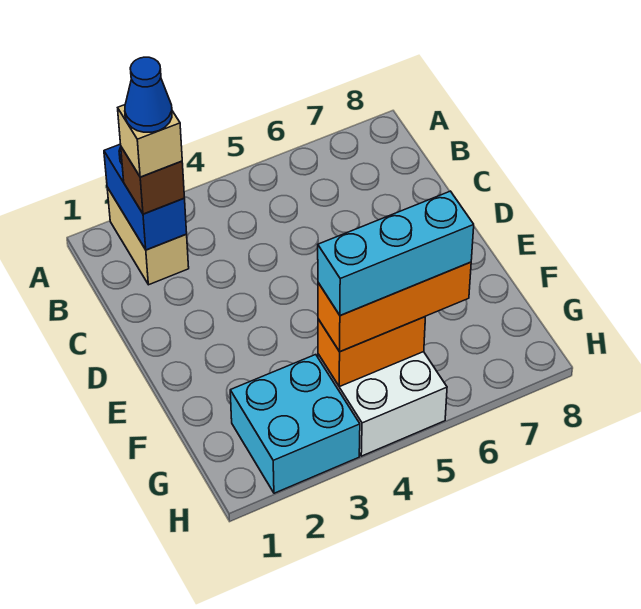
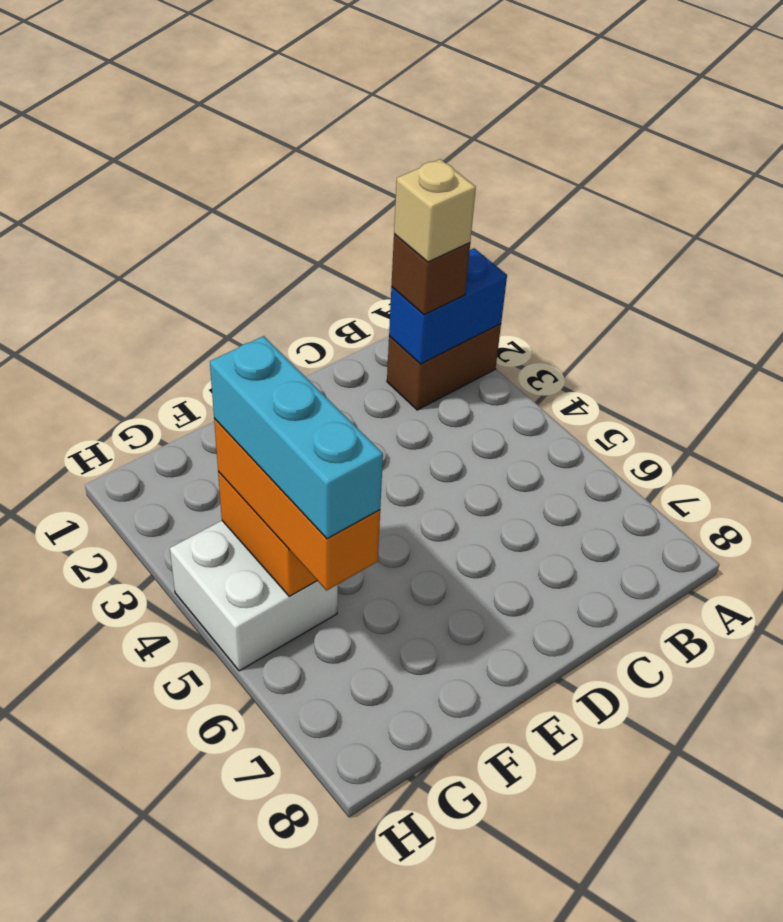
tan 1x2 brick [107,188,189,285] -> brown 1x2 brick [387,324,501,410]
blue 1x1 cone [125,57,172,132] -> none
cyan 2x2 brick [230,355,360,493] -> none

